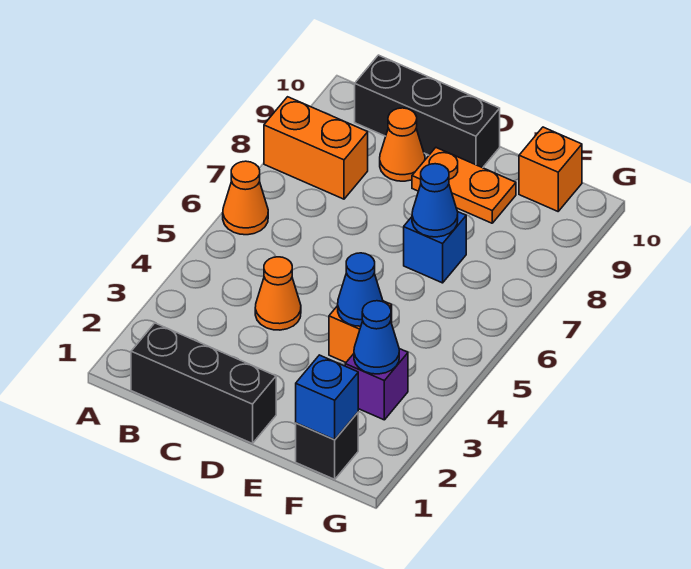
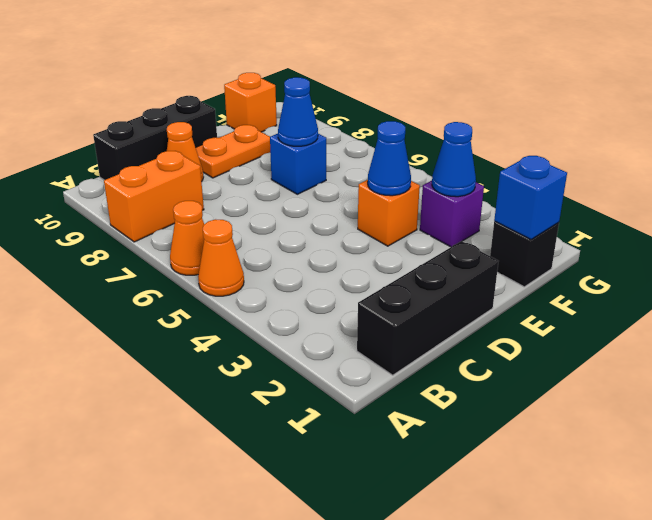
orange 1x1 cone [255,257,301,330] -> orange 1x1 cone moved to [198,219,244,296]

